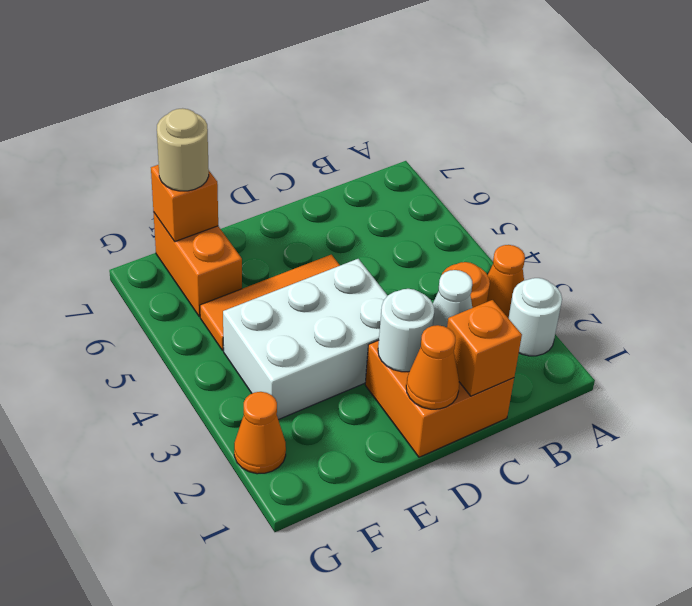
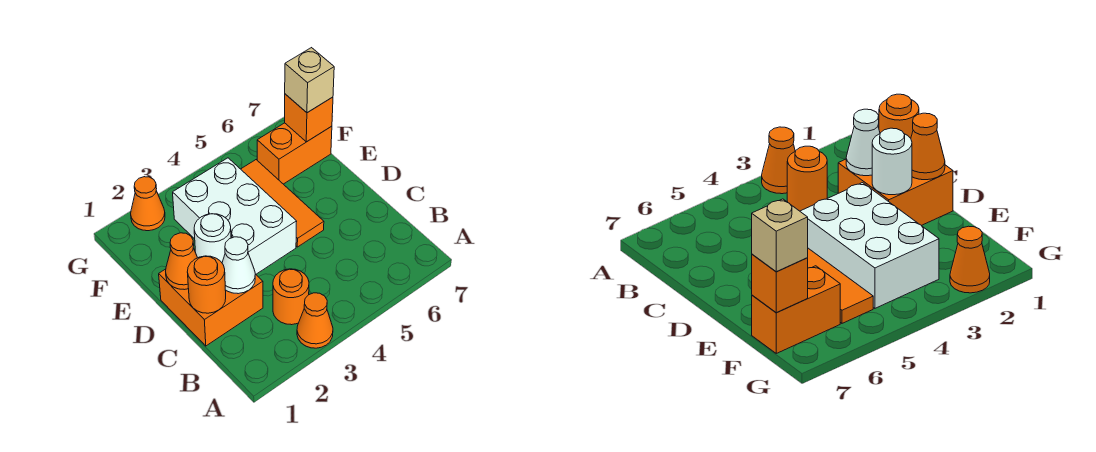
white 1x1 round brick [508,278,562,356] -> none
orange 1x1 brick [447,300,522,396] -> orange 1x1 round brick [187,256,226,313]
tan 1x1 round brick [157,108,209,191] -> tan 1x1 brick [285,48,334,113]

